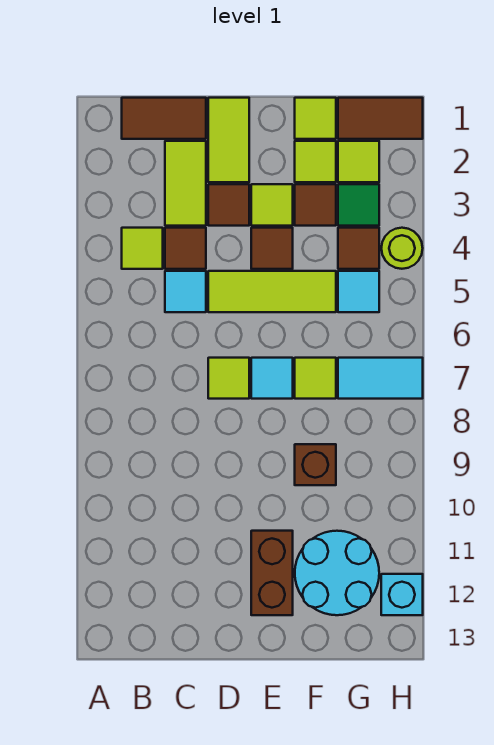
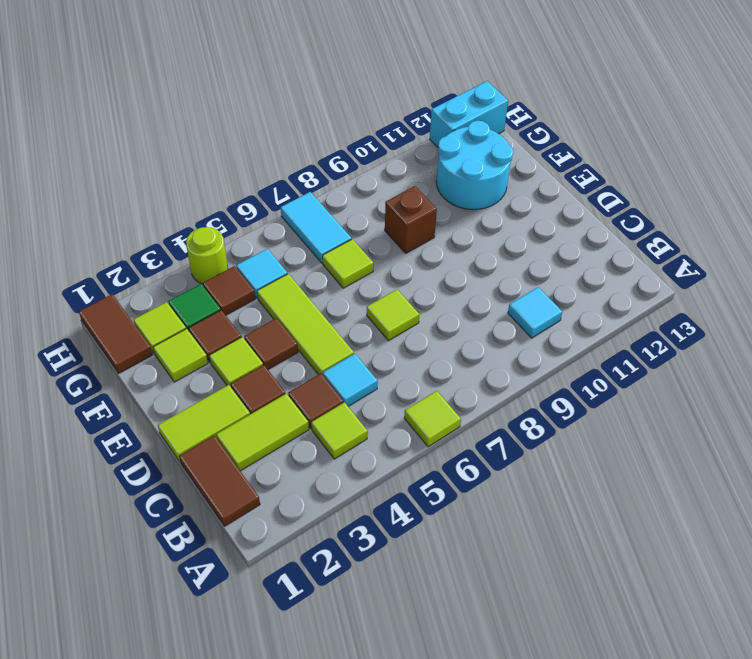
cyan 1x1 tile [251,358,293,399] -> cyan 1x1 tile moved to [508,287,562,338]
brown 1x2 brick [251,531,293,615] -> none
lime 1x1 tile [295,98,336,139] -> lime 1x1 tile moved to [404,391,461,447]
cyan 1x1 brick [381,574,423,615] -> cyan 1x2 brick [430,81,508,147]

